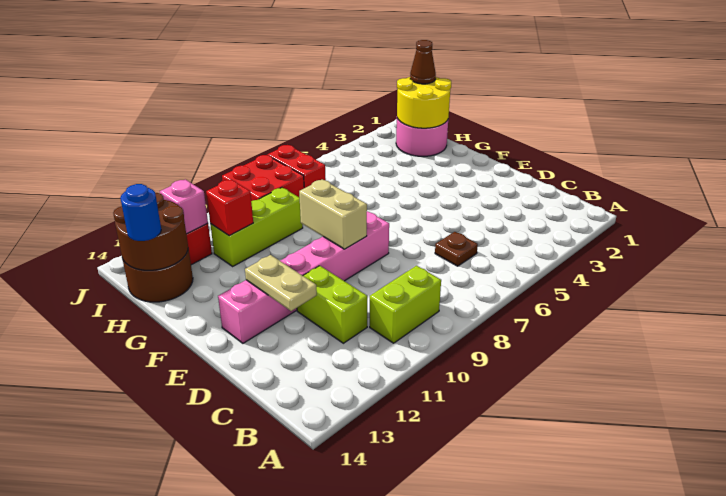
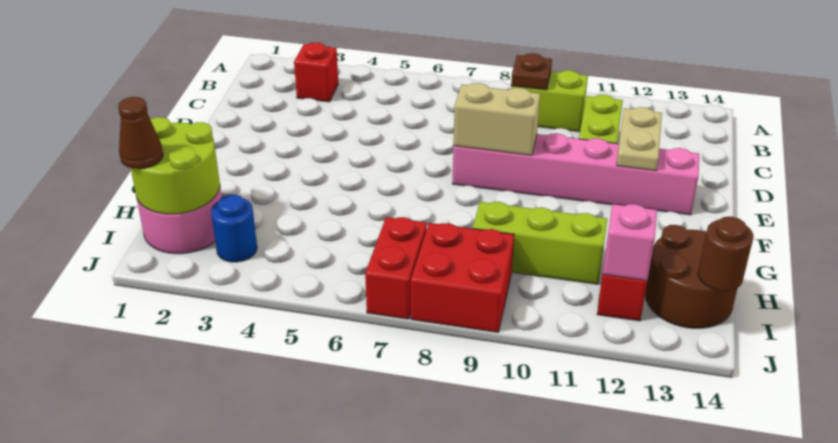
brown 1x1 plate [435,232,478,266] -> brown 1x1 plate moved to [511,53,552,90]
tan 1x2 brick [299,179,367,249] -> tan 1x2 brick turned to [453,83,540,155]
yellow 2x2 round brick [397,77,451,128] -> lime 2x2 round brick [131,117,220,214]
red 1x1 brick [206,180,253,236] -> red 1x1 brick moved to [294,42,338,102]
brown 2x2 round brick [113,193,188,270] -> brown 1x1 round brick [698,217,754,291]
blue 1x1 round brick [120,184,161,241] -> blue 1x1 round brick moved to [211,195,257,262]

